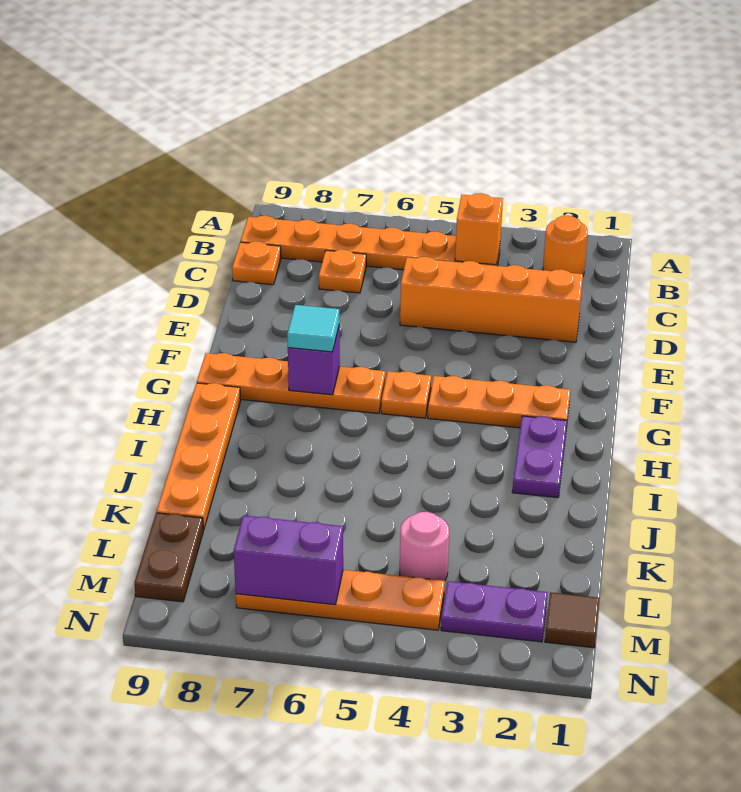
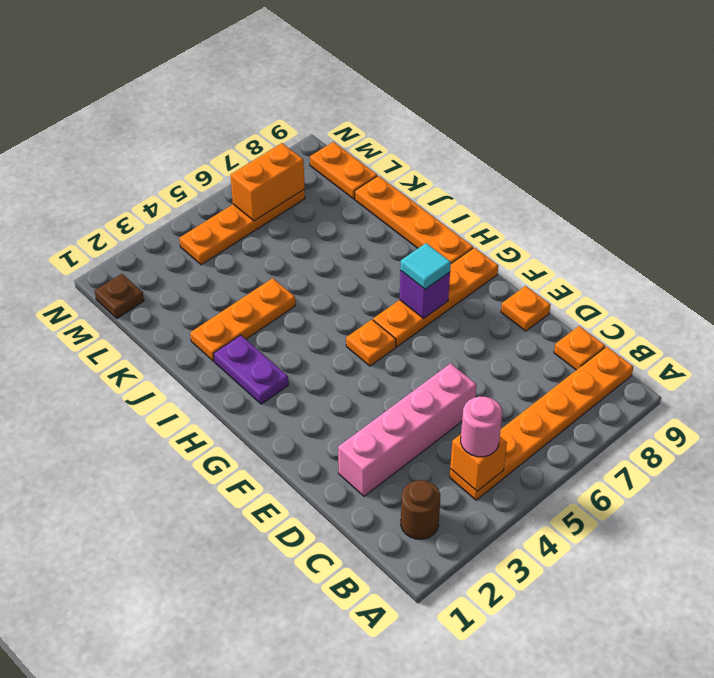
orange 1x1 round brick [543,216,588,275] -> brown 1x1 round brick [401,480,440,539]
orange 1x1 plate [319,250,366,293] -> orange 1x1 plate moved to [501,286,551,331]
orange 1x4 brick [400,257,583,342] -> pink 1x4 brick [338,363,477,496]
orange 1x3 plate [428,376,571,428] -> orange 1x3 plate moved to [190,278,295,361]
pink 1x1 round brick [400,512,449,581] -> pink 1x1 round brick moved to [461,396,502,457]
brown 1x2 plate [134,513,203,602] -> orange 1x2 plate [310,142,377,199]
brown 1x1 tile [545,592,599,648] -> brown 1x1 plate [95,274,144,318]
purple 1x2 plate [441,581,548,642] -> none
purple 1x2 brick [234,516,343,605] -> orange 1x2 brick [230,143,305,221]

